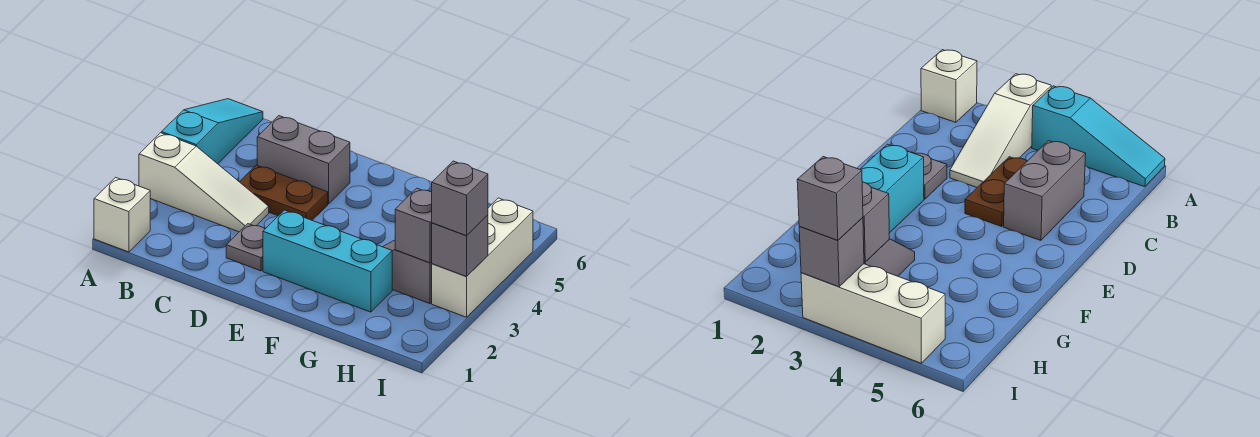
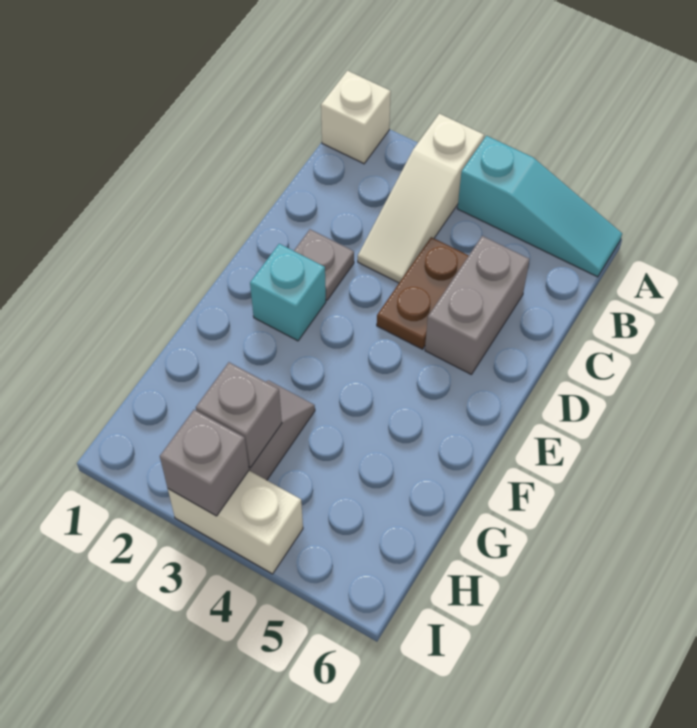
cyan 1x3 brick [263,210,392,312] -> cyan 1x1 brick [250,244,326,341]
white 1x3 brick [432,198,533,317] -> white 1x2 brick [168,471,303,574]
grey 1x1 brick [432,161,488,236] -> none

